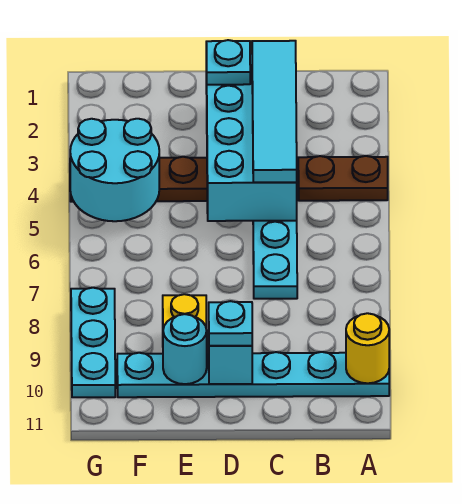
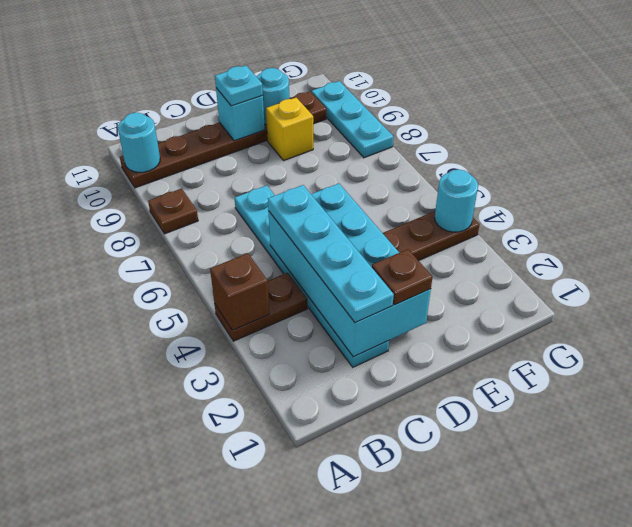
none -> brown 1x1 brick [210,253,269,330]
none -> brown 1x1 plate [148,188,198,234]
cyan 1x6 plate [117,352,389,397] -> brown 1x6 plate [120,91,326,188]
yellow 1x1 round brick [346,313,389,383] -> cyan 1x1 round brick [118,113,160,172]
cyan 1x4 tile [252,41,297,182] -> cyan 1x4 plate [268,185,394,323]
cyan 1x1 plate [206,40,250,85] -> brown 1x1 plate [372,249,432,305]
cyan 2x2 round brick [70,119,159,221] -> cyan 1x1 round brick [435,170,478,232]

